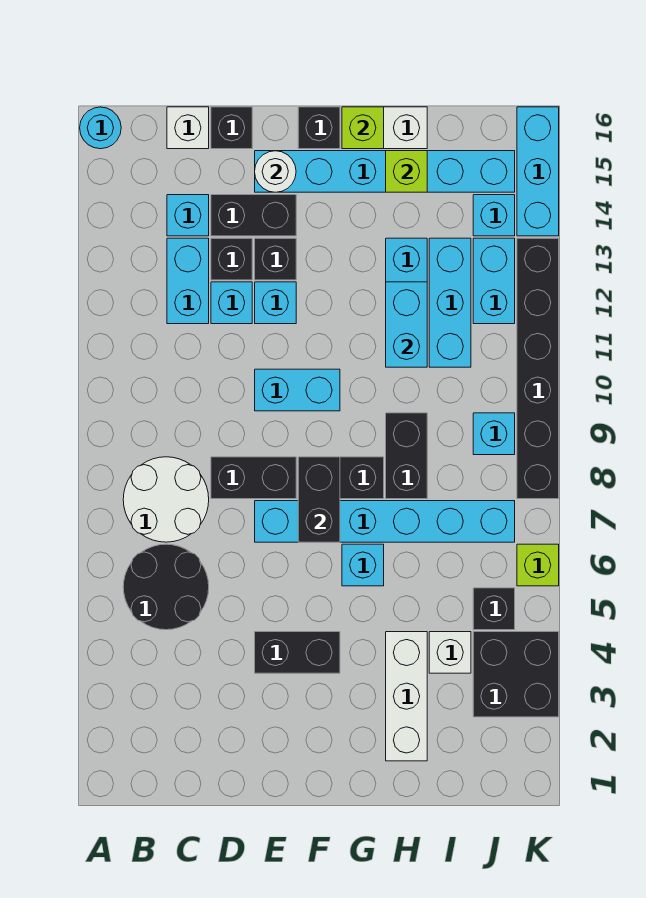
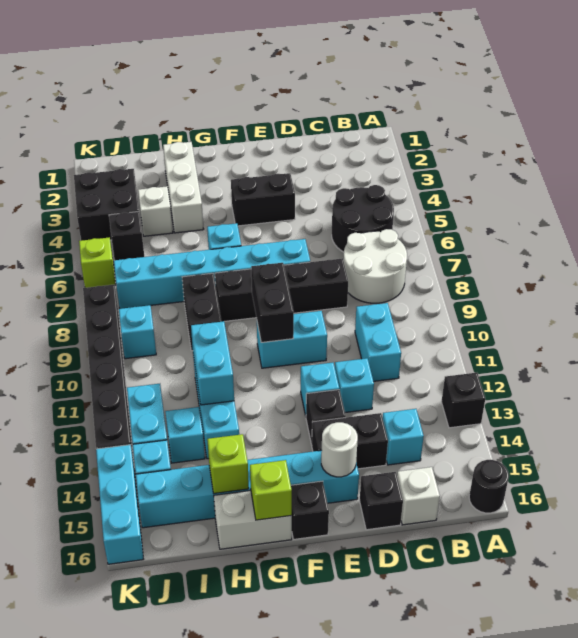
cyan 1x1 round brick [80,107,121,149] -> black 1x1 round brick [469,460,509,513]
cyan 1x2 brick [167,238,209,324] -> cyan 1x2 brick moved to [355,303,401,381]
black 1x1 brick [211,238,252,280] -> black 1x1 brick moved to [441,373,485,428]
black 1x2 brick [298,457,340,542] -> black 1x2 brick moved to [251,263,294,342]
cyan 1x3 brick [429,238,471,367] -> cyan 1x1 brick [165,407,205,463]

